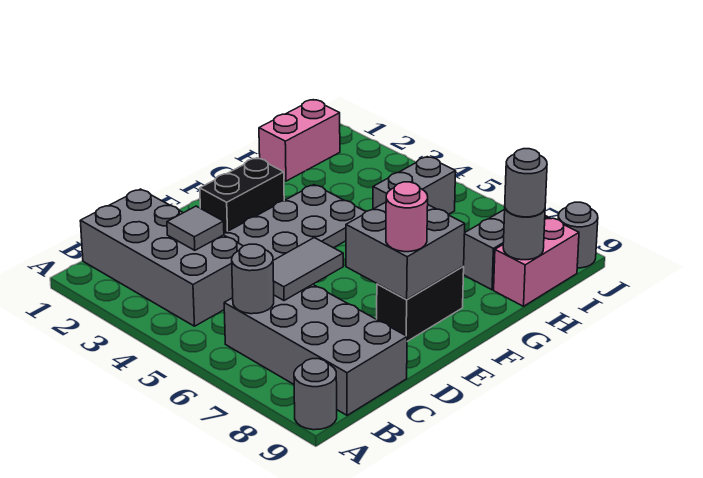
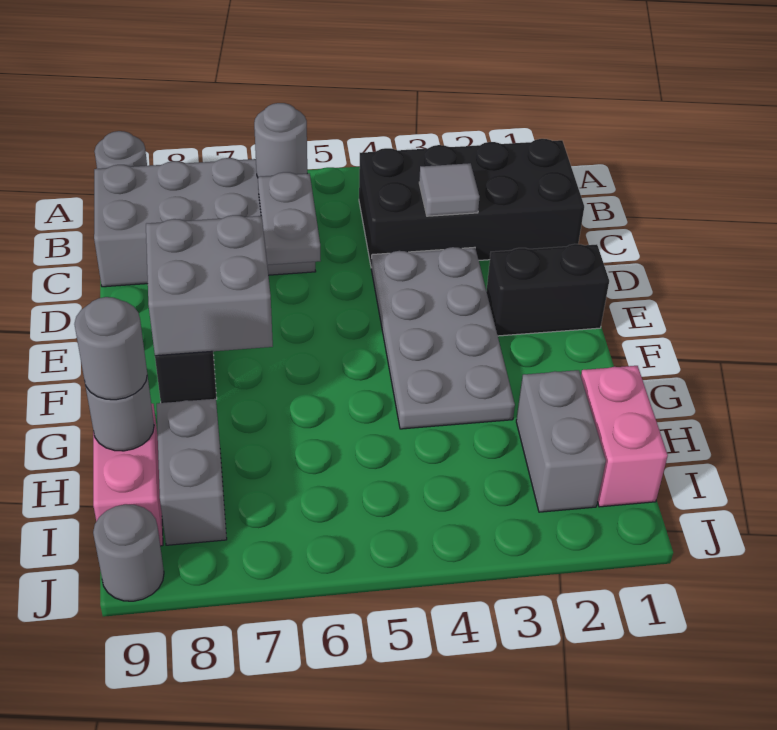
grey 2x4 brick [80,189,243,326] -> black 2x4 brick [359,139,584,267]
grey 1x2 tile [273,238,343,301] -> grey 1x2 plate [258,172,321,265]
black 1x2 brick [200,158,284,233] -> black 1x2 brick turned to [486,244,609,336]
pink 1x1 round brick [386,182,428,252] -> none
grey 1x2 brick [373,157,456,214] -> grey 1x2 brick moved to [516,370,606,512]

